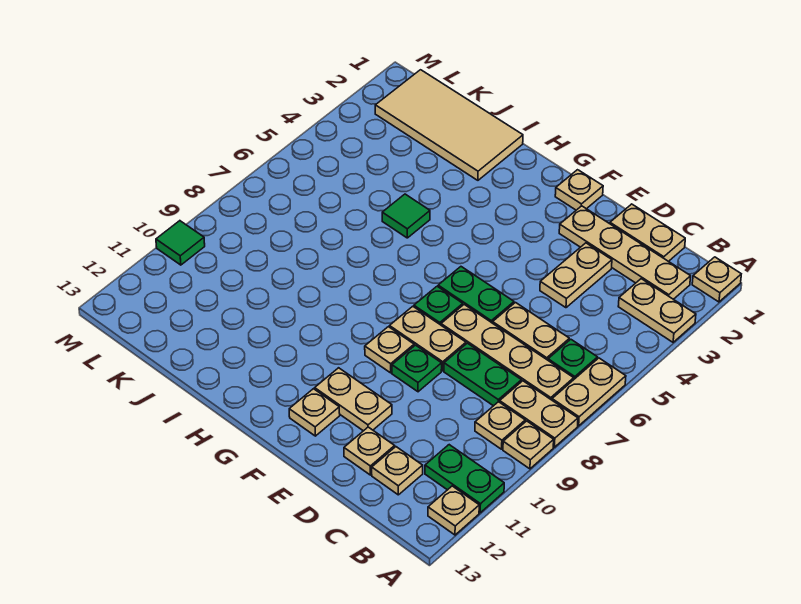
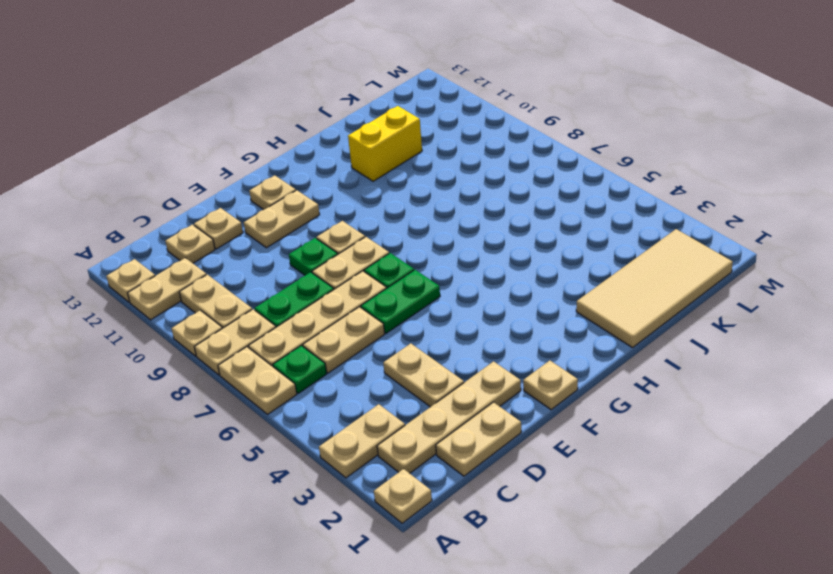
green 1x2 plate [425,445,504,513] -> tan 1x2 plate [128,258,206,320]
tan 1x1 plate [475,402,525,449] -> tan 1x2 plate [179,274,252,328]
green 1x1 tile [382,194,430,238] -> none
none -> yellow 1x2 brick [348,106,422,181]
green 1x1 tile [156,221,205,265] -> none

